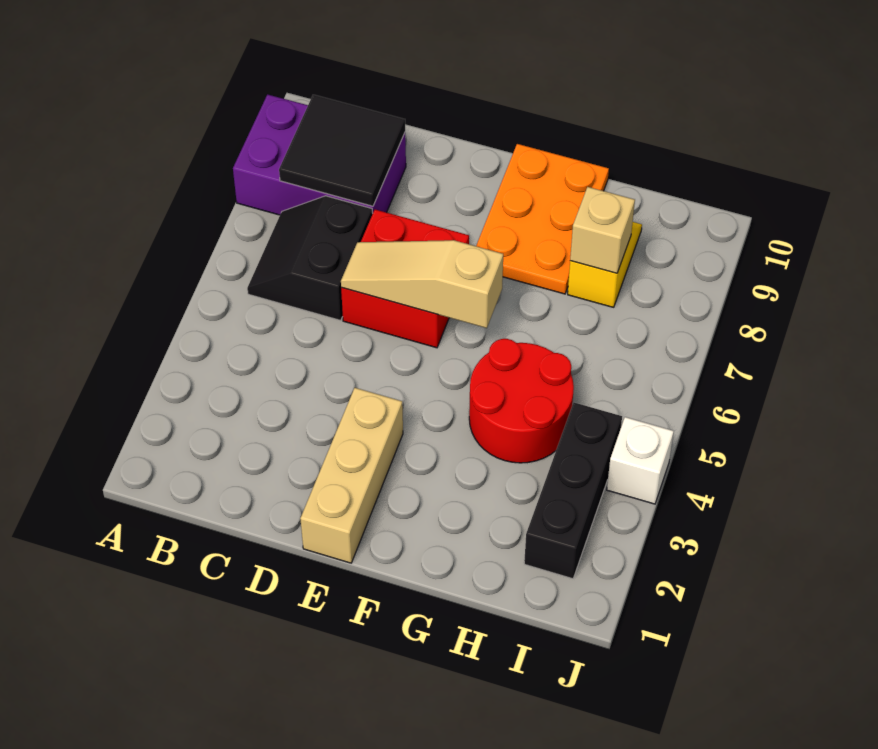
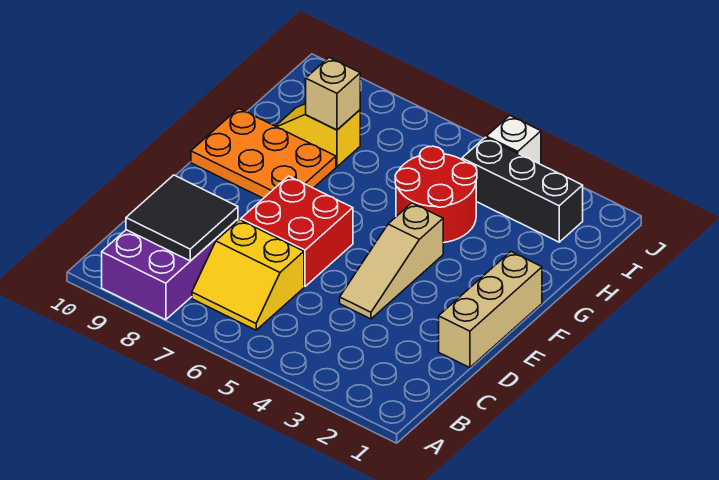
black 2x2 slope [247,196,373,320] -> yellow 2x2 slope [192,220,304,330]
tan 1x3 slope [341,240,503,328] -> tan 1x3 slope moved to [340,203,443,319]
tan 1x3 brick [300,388,403,563] -> tan 1x3 brick turned to [439,252,542,368]

